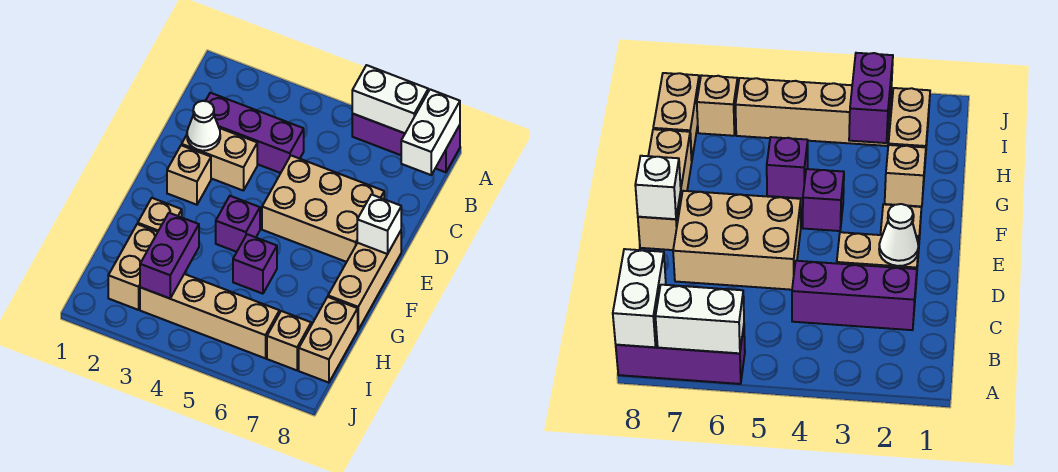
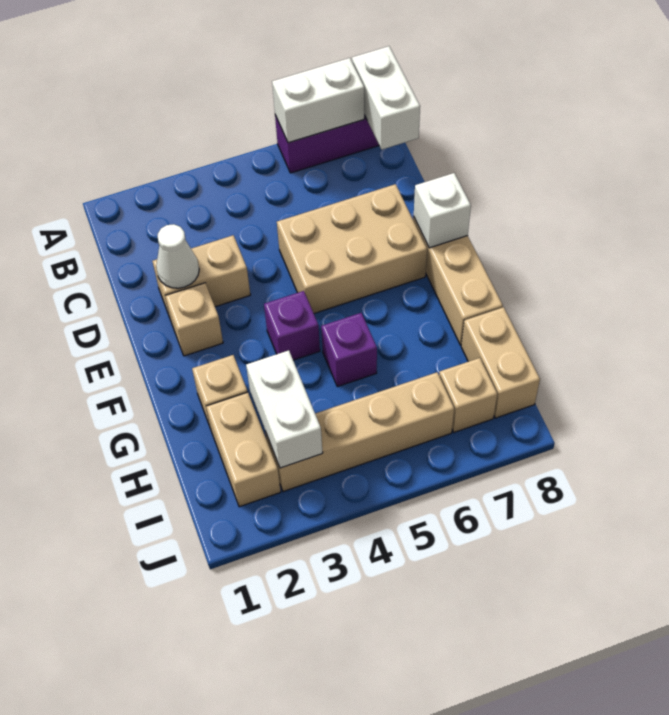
purple 1x3 brick [206,93,304,173] -> none
purple 1x2 brick [140,213,199,298] -> white 1x2 brick [246,350,323,468]

